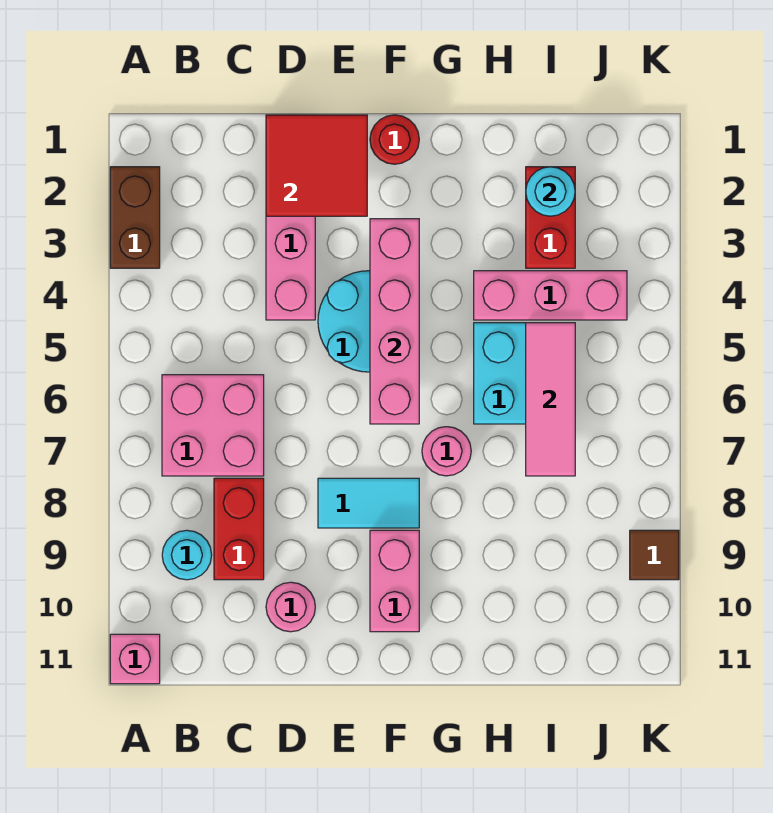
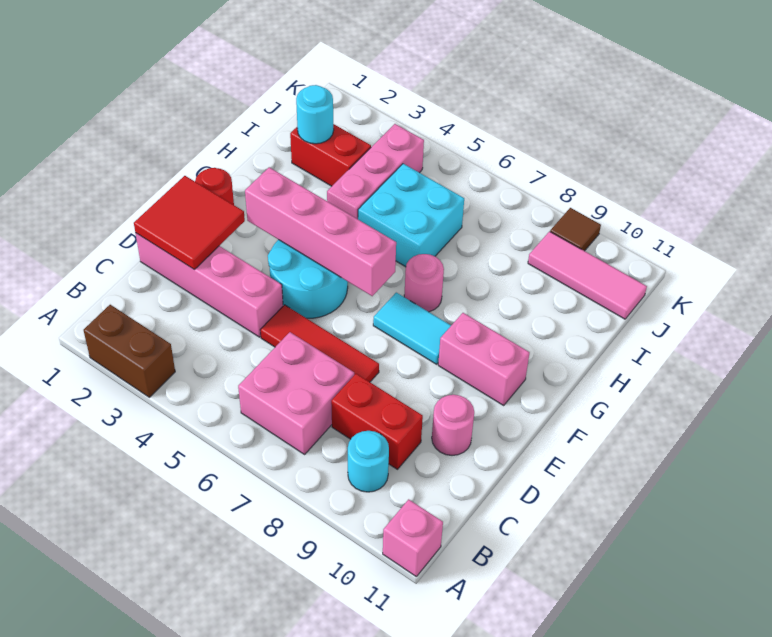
none -> red 1x3 tile [261,305,379,382]
cyan 1x2 tile [318,478,419,528] -> cyan 1x2 tile turned to [373,293,451,364]
pink 1x3 tile [526,323,575,476] -> pink 1x3 tile moved to [528,231,647,319]

